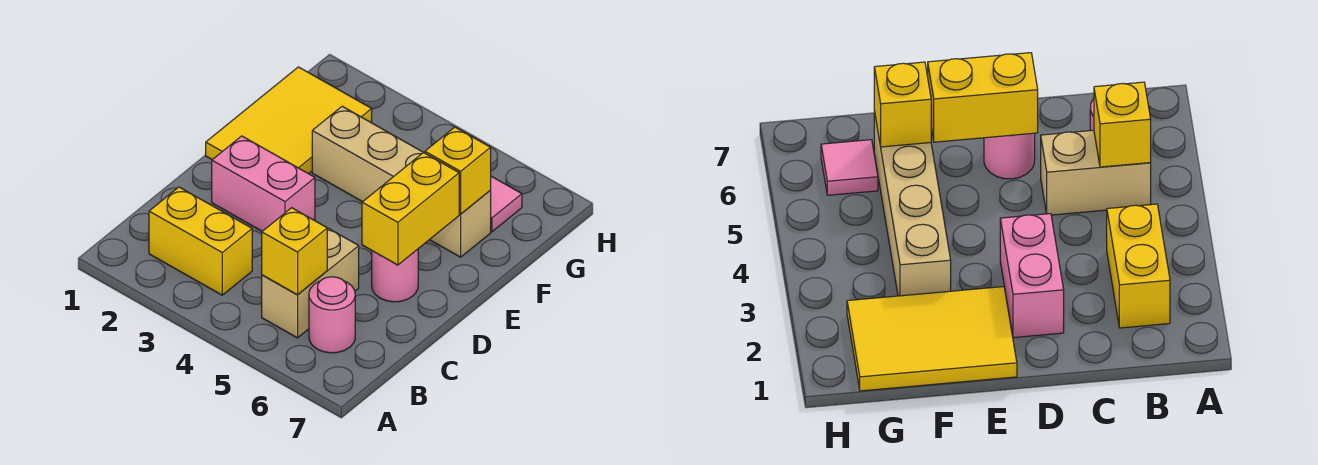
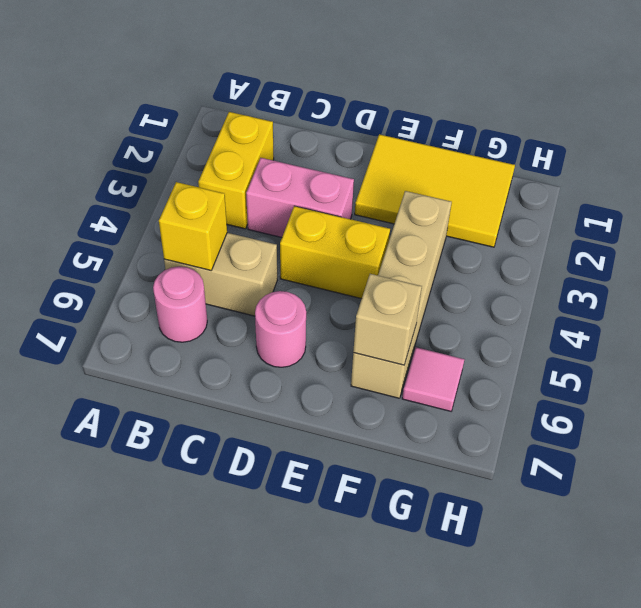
pink 1x2 brick [212,136,315,231] -> pink 1x2 brick turned to [246,158,354,237]
yellow 1x2 brick [362,153,459,265] -> yellow 1x2 brick moved to [280,206,390,299]
yellow 1x1 brick [425,127,491,214] -> tan 1x1 brick [353,274,422,365]

